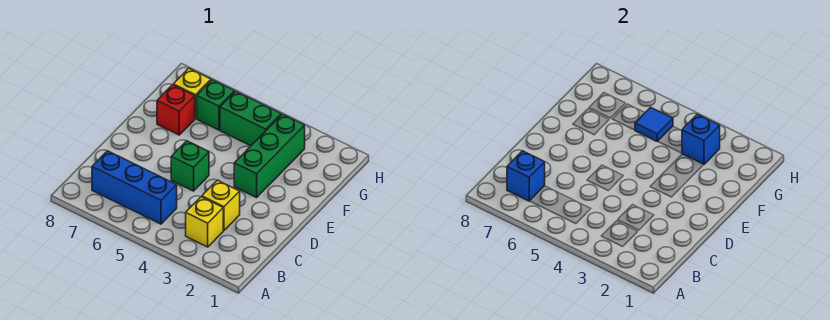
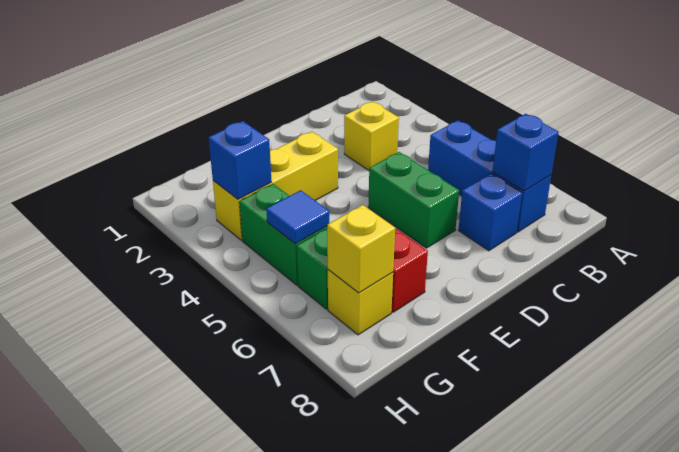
yellow 1x1 brick [186,197,223,247] -> yellow 1x1 brick moved to [327,205,395,293]
none -> blue 1x1 brick [459,174,522,251]
green 1x1 brick [171,141,209,191] -> green 1x2 brick [368,152,459,248]
green 1x3 brick [234,114,305,198] -> yellow 1x3 brick [213,132,338,240]

